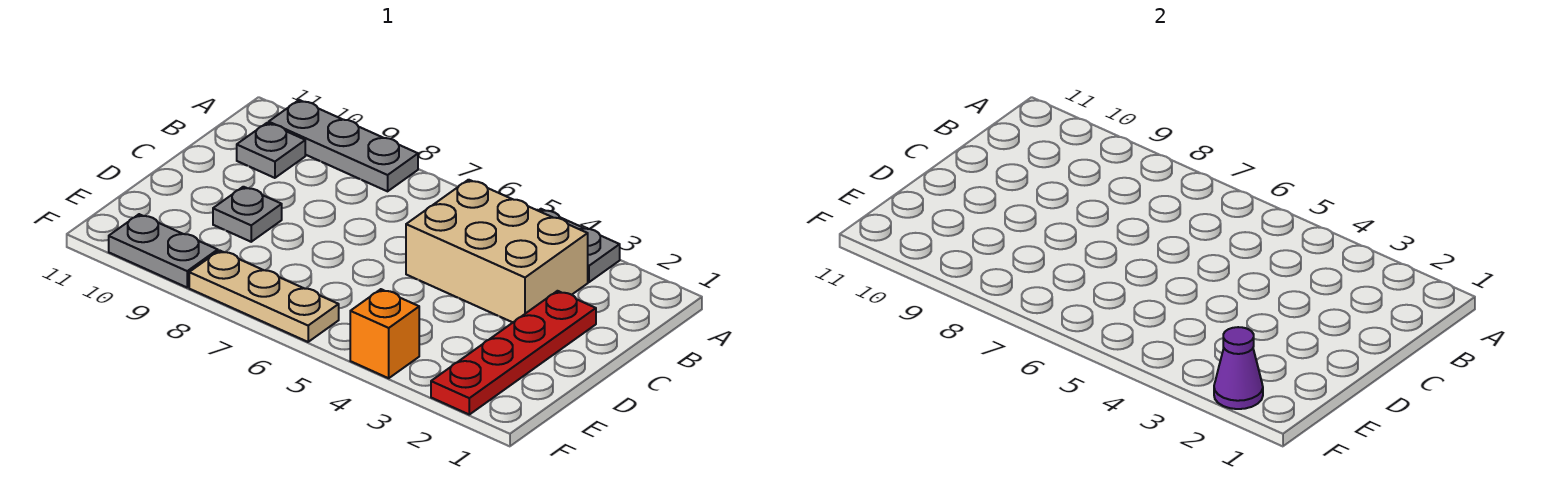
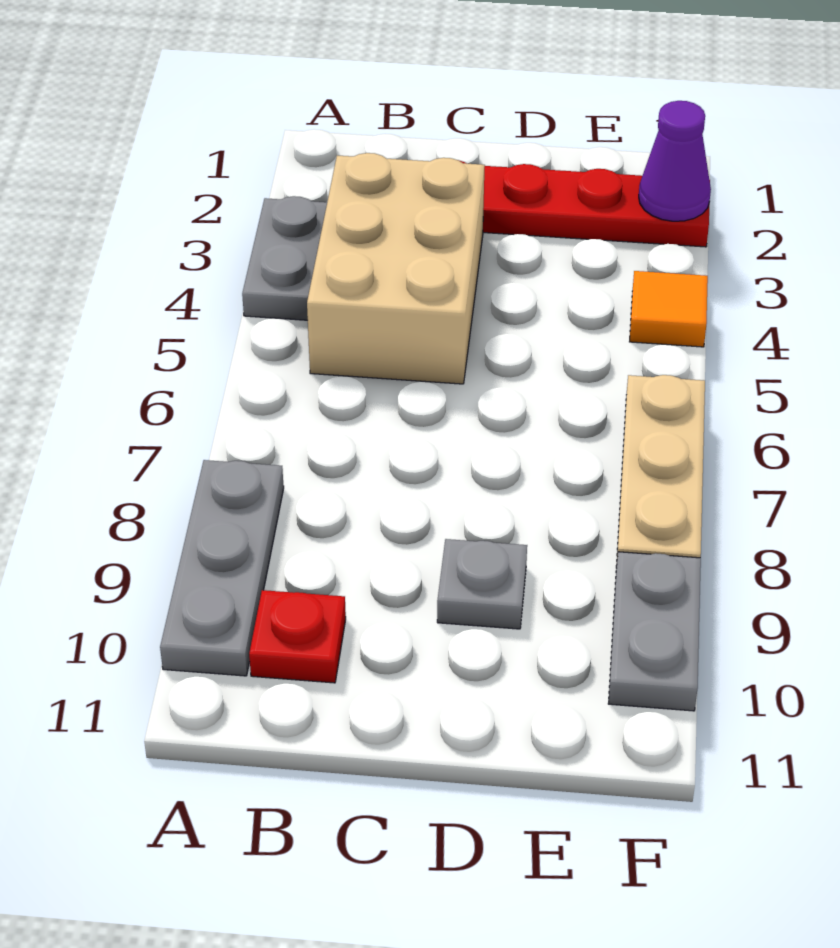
grey 1x1 plate [237,123,305,178] -> red 1x1 plate [249,590,346,683]
orange 1x1 brick [350,289,419,378] -> orange 1x1 tile [630,271,708,347]

